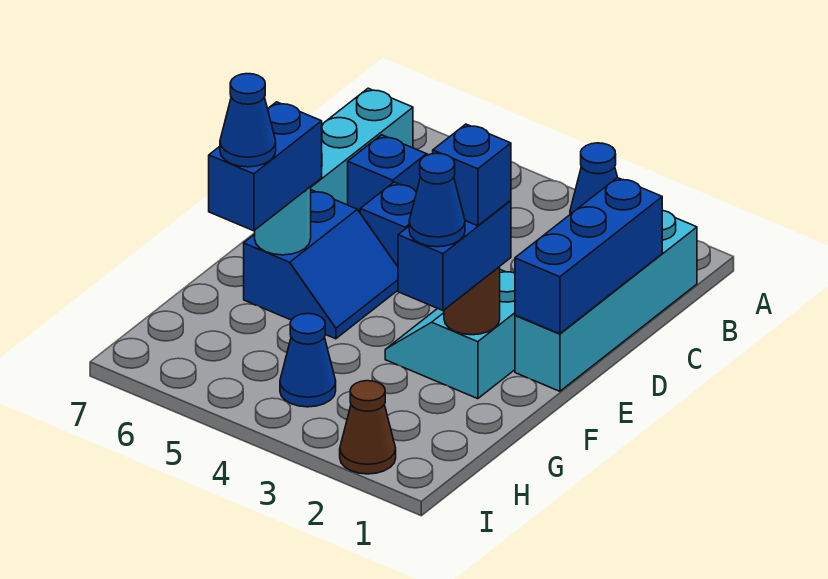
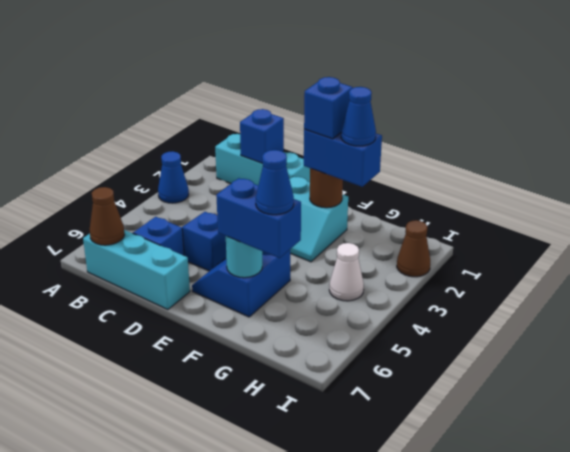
cyan 1x4 brick [515,210,697,391] -> cyan 1x3 brick [215,134,310,185]
none -> brown 1x1 cone [90,187,125,245]
blue 1x3 brick [515,178,662,334] -> blue 1x1 brick [240,109,284,163]
blue 2x2 slope [244,190,398,339] -> blue 2x2 slope turned to [192,250,290,317]
blue 1x1 cone [280,314,336,407] -> white 1x1 cone [329,243,364,301]

